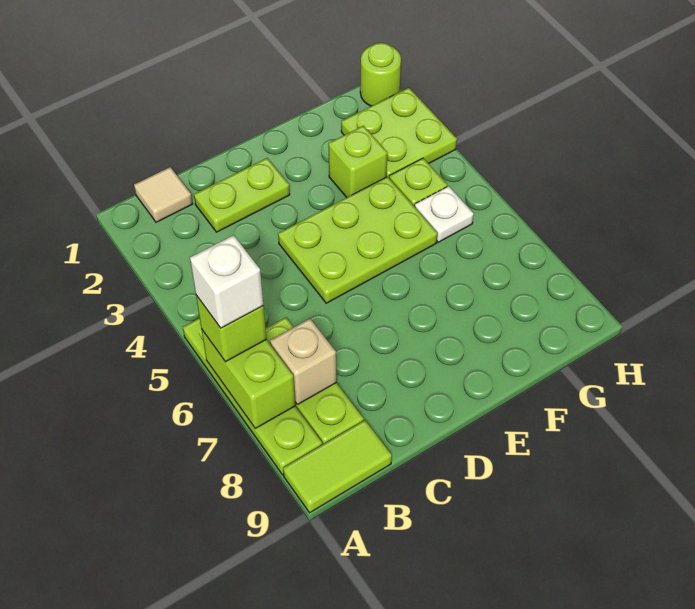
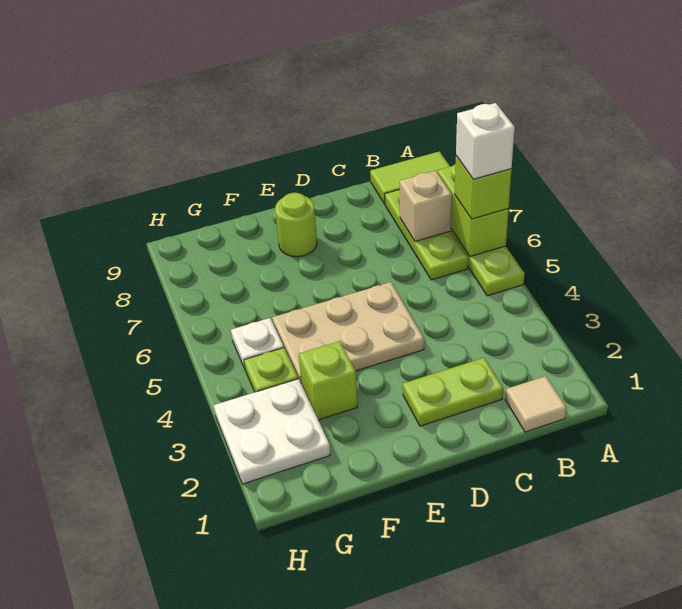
lime 2x3 plate [278,177,437,303] -> tan 2x3 plate [272,282,424,382]
lime 2x2 plate [341,88,457,177] -> white 2x2 plate [214,379,330,484]
lime 1x1 round brick [360,43,401,106] -> lime 1x1 round brick moved to [275,193,317,257]

